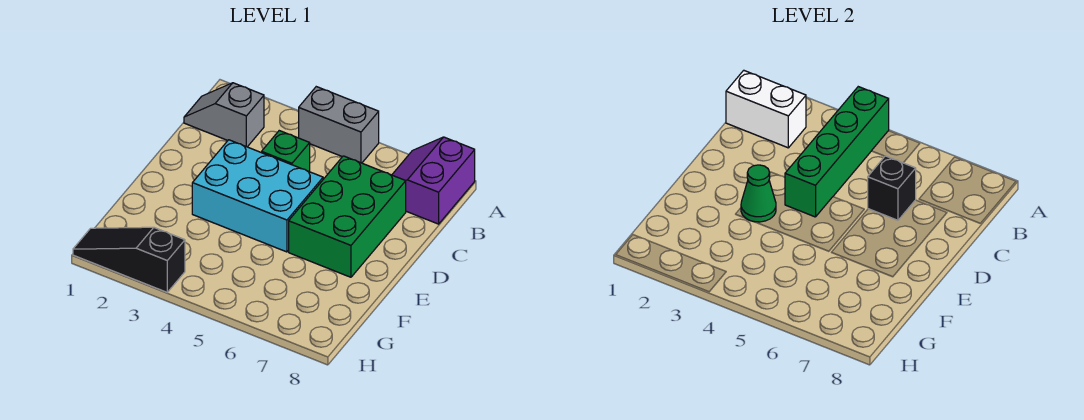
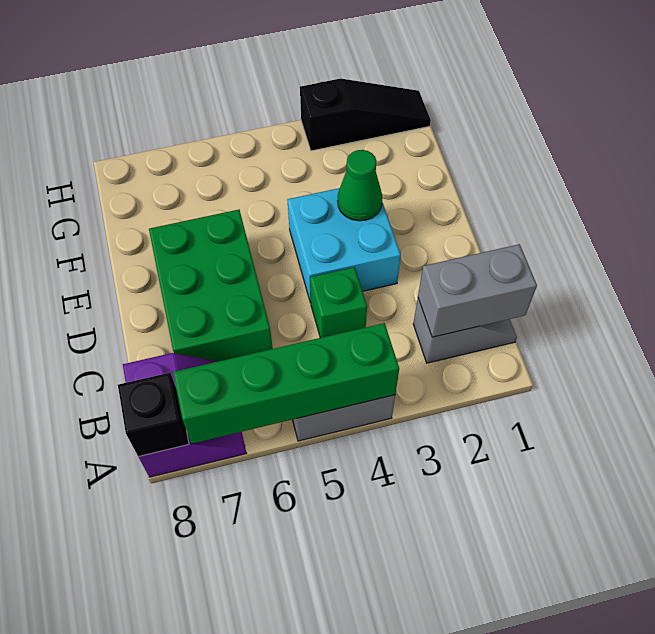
green 1x4 brick [785,87,889,217] -> green 1x4 brick turned to [173,323,399,444]
white 1x2 brick [726,70,806,148] -> grey 1x2 brick [418,244,537,337]
black 1x1 brick [868,156,916,220] -> black 1x1 brick moved to [118,373,189,457]
cyan 2x3 brick [192,140,323,252] -> cyan 2x2 brick [287,188,401,303]

